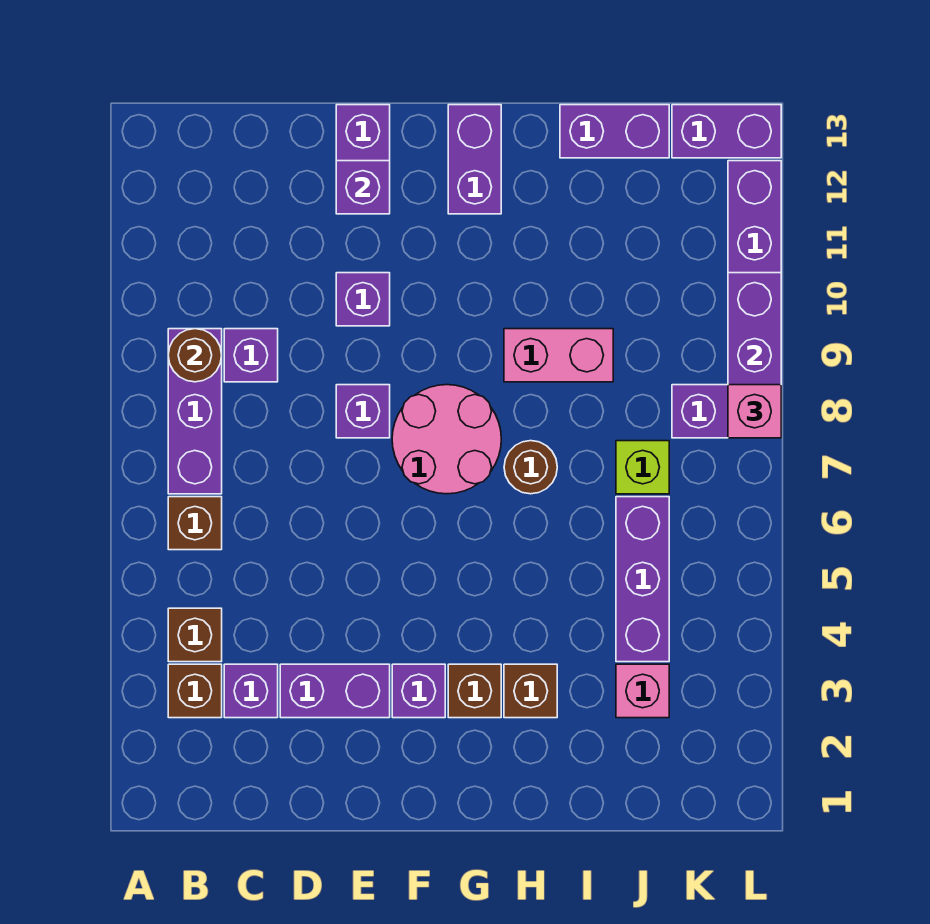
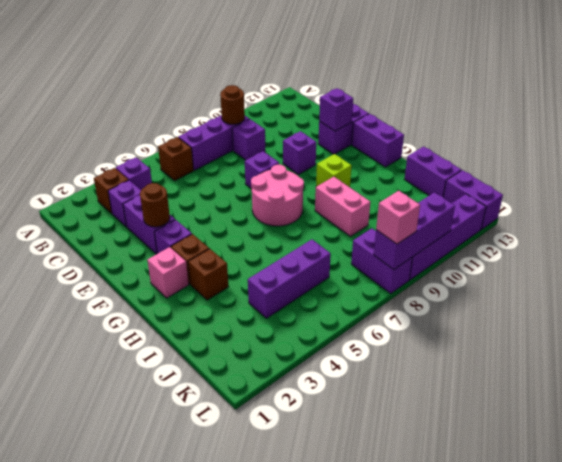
brown 1x1 brick [168,608,222,662] -> purple 1x1 brick [116,157,152,190]
purple 1x2 brick [448,105,501,214] -> purple 1x2 brick turned to [352,114,404,167]
brown 1x1 round brick [504,441,557,494] -> brown 1x1 round brick moved to [140,183,170,227]
pink 1x1 brick [616,664,669,718] -> pink 1x1 brick moved to [147,247,189,298]
lime 1x1 brick [616,441,669,494] -> lime 1x1 brick moved to [316,154,352,187]

